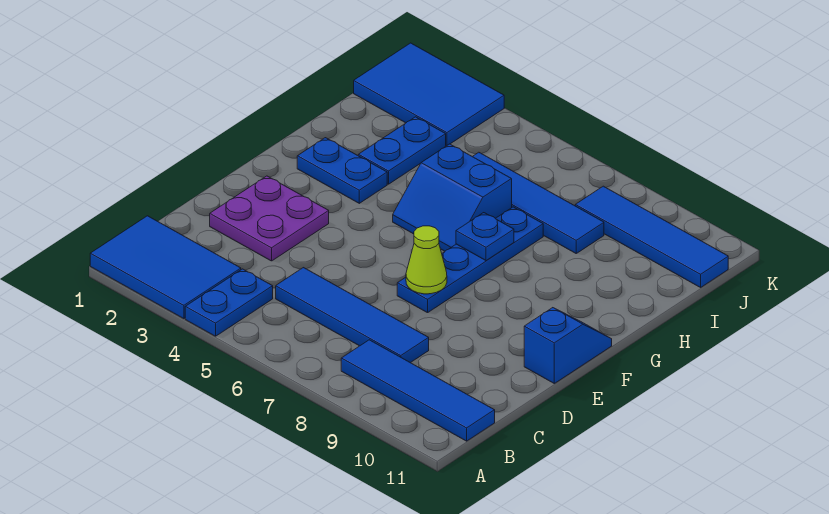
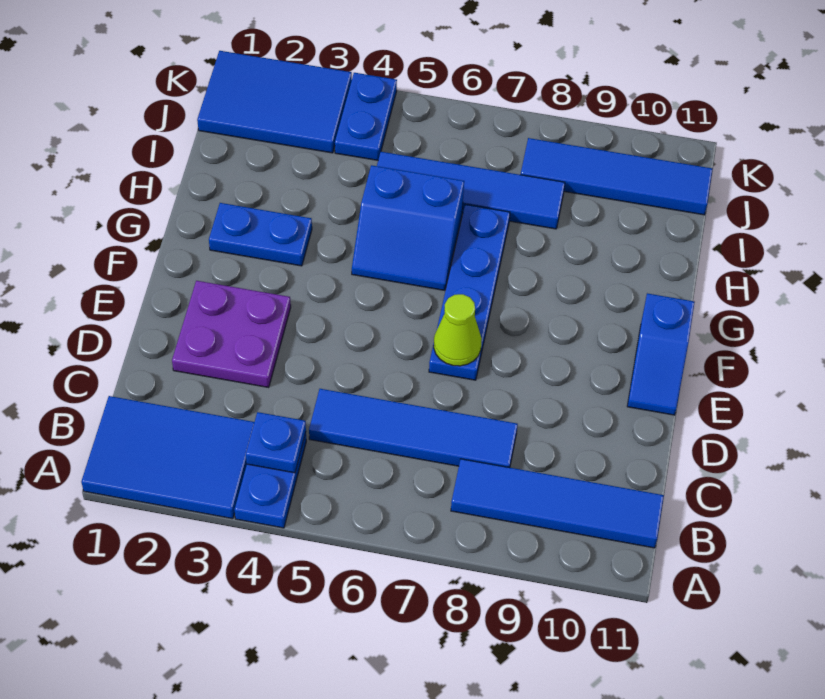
blue 1x2 slope [524,308,612,383] -> blue 1x2 slope turned to [627,293,695,415]
blue 1x1 plate [456,213,514,261] -> blue 1x1 plate moved to [246,412,306,473]
blue 1x2 plate [358,117,446,184] -> blue 1x2 plate moved to [335,73,397,160]

